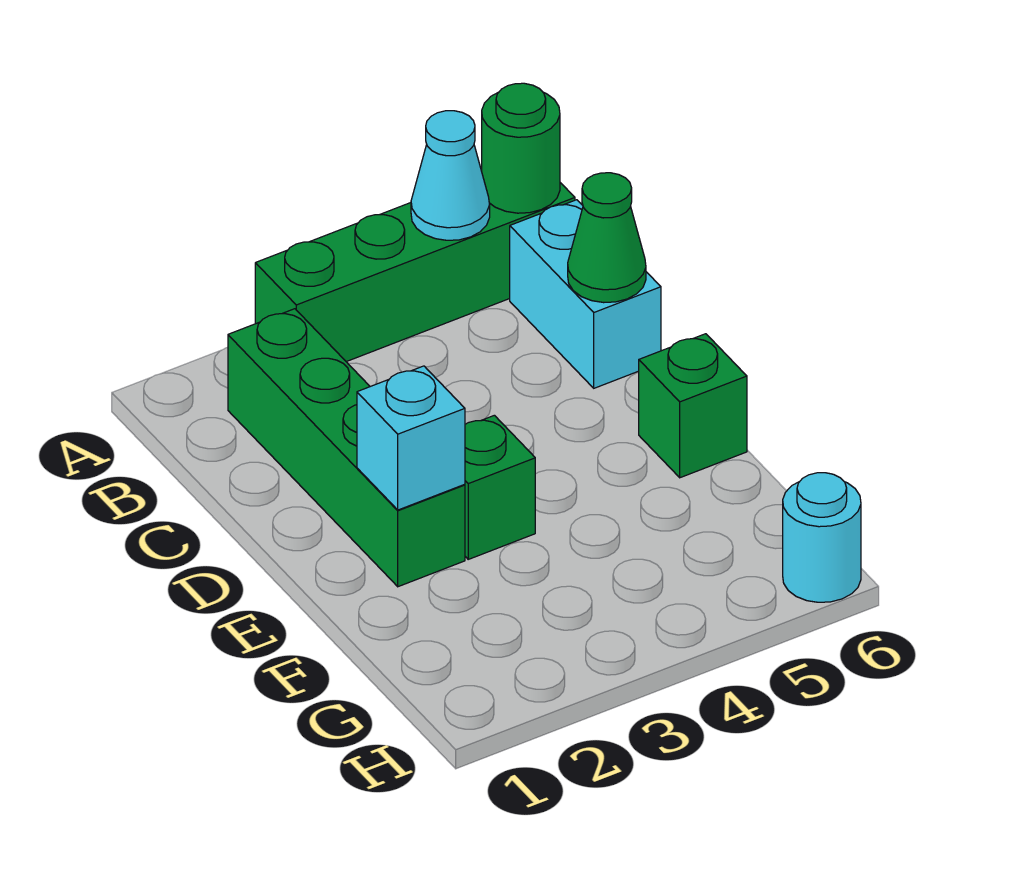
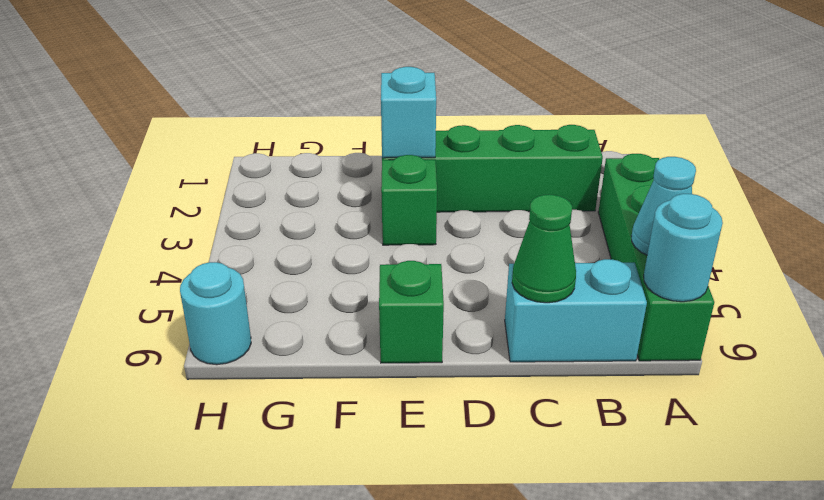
green 1x1 round brick [482,83,560,213] -> cyan 1x1 round brick [644,194,723,302]

